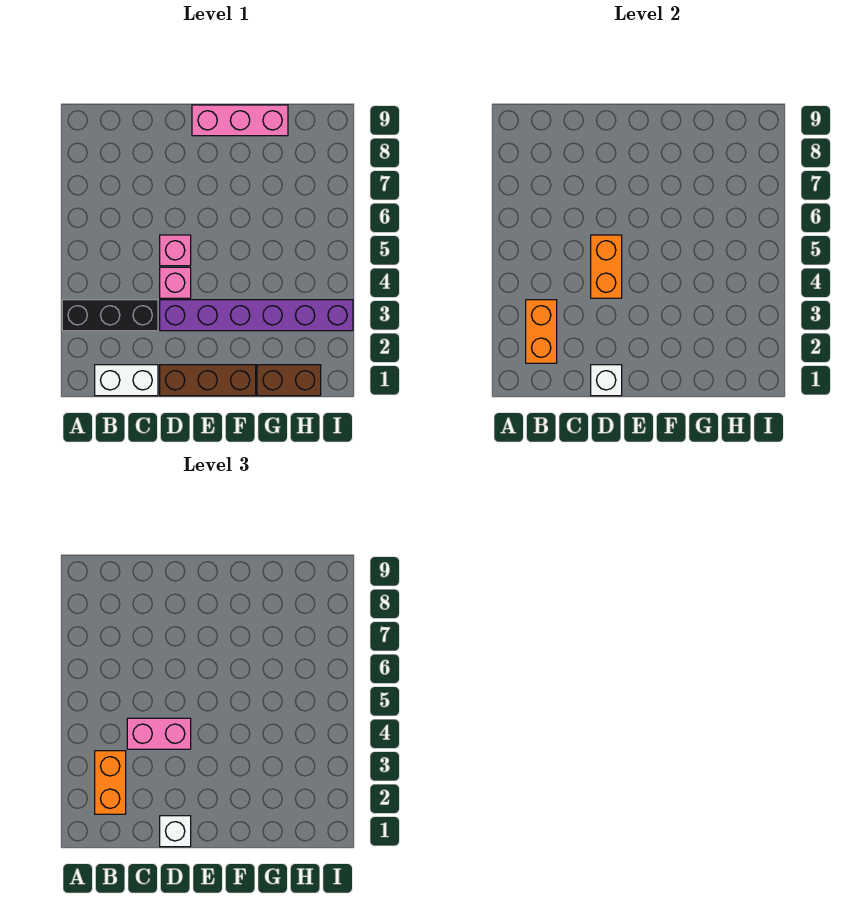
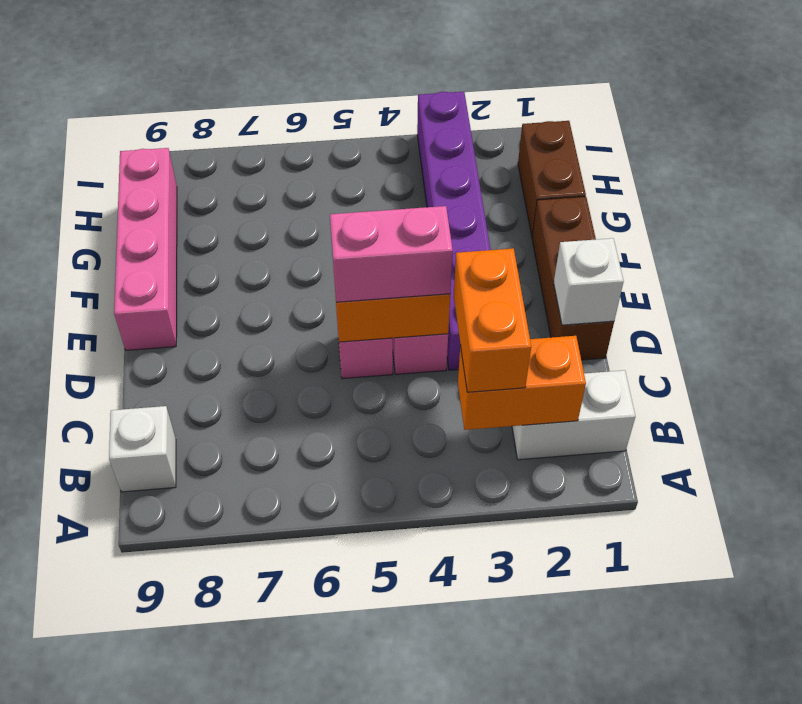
black 1x3 brick [62,300,158,331] -> none
white 1x2 brick [95,365,158,396] -> white 1x2 brick turned to [512,370,635,460]
orange 1x2 brick [95,751,126,814] -> orange 1x2 brick turned to [454,248,531,392]
pink 1x2 brick [127,718,191,749] -> pink 1x2 brick turned to [330,206,453,302]
white 1x1 brick [160,816,191,847] -> white 1x1 brick moved to [109,406,176,492]
pink 1x3 brick [192,105,288,136] -> pink 1x4 brick [114,148,177,350]

